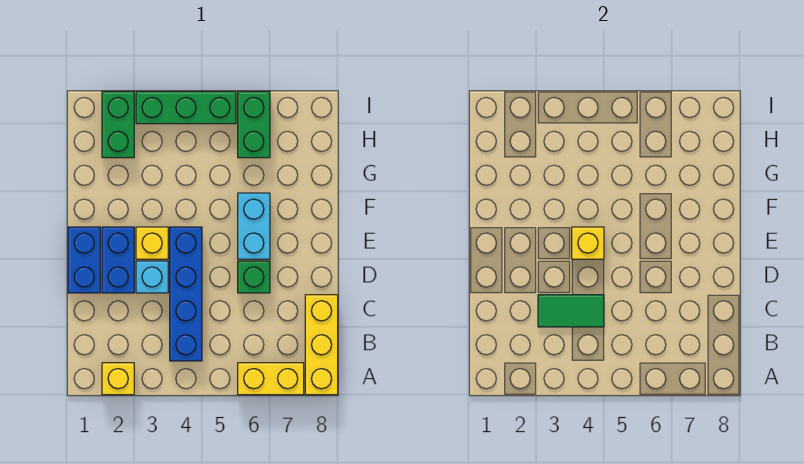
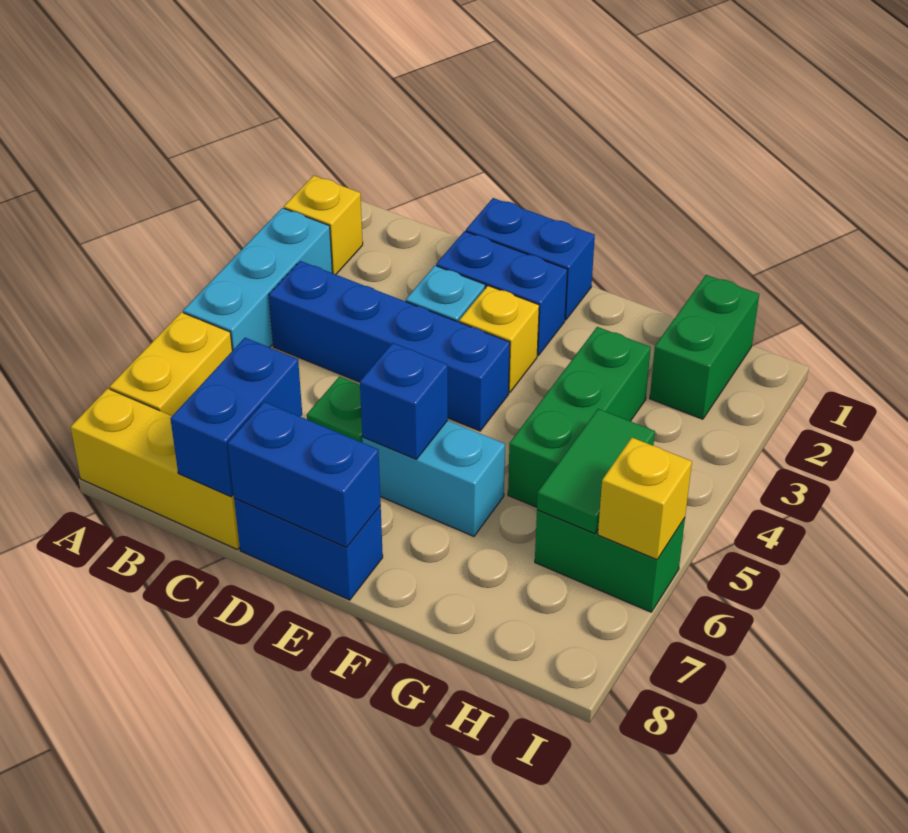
none -> cyan 1x3 brick [183,208,332,351]
green 1x2 tile [538,295,604,327] -> green 1x2 tile moved to [537,409,655,534]
none -> blue 1x2 brick [170,338,302,497]
none -> blue 1x2 brick [234,498,383,600]
none -> blue 1x2 brick [228,402,381,547]
yellow 1x1 brick [572,227,604,259] -> yellow 1x1 brick moved to [598,438,692,560]
none -> blue 1x1 brick [360,343,448,459]
green 1x2 brick [102,91,134,158] -> green 1x2 brick turned to [650,275,759,419]
green 1x3 brick [136,91,236,124] -> green 1x3 brick moved to [508,327,651,507]

